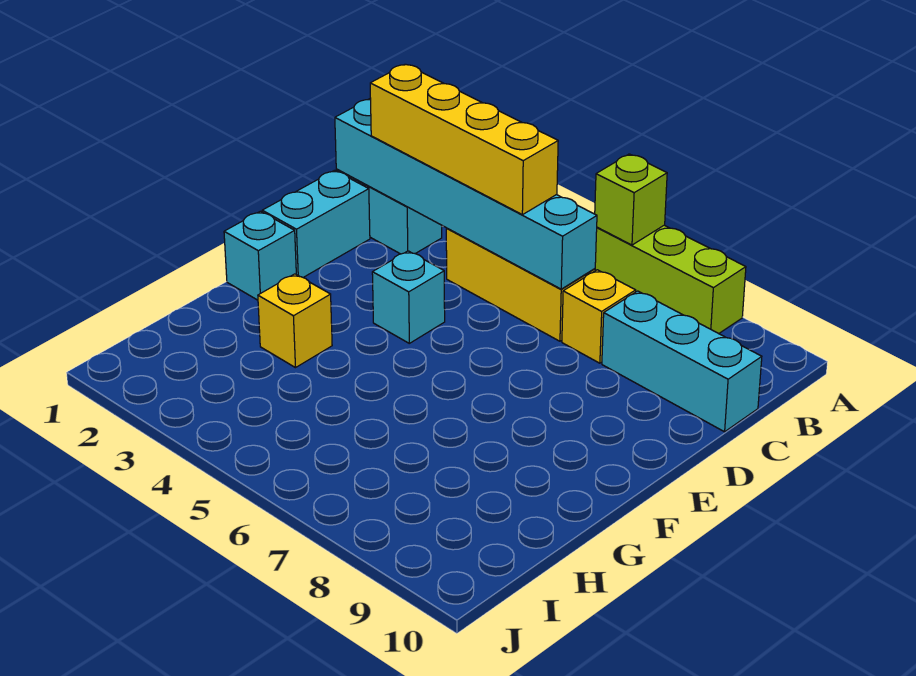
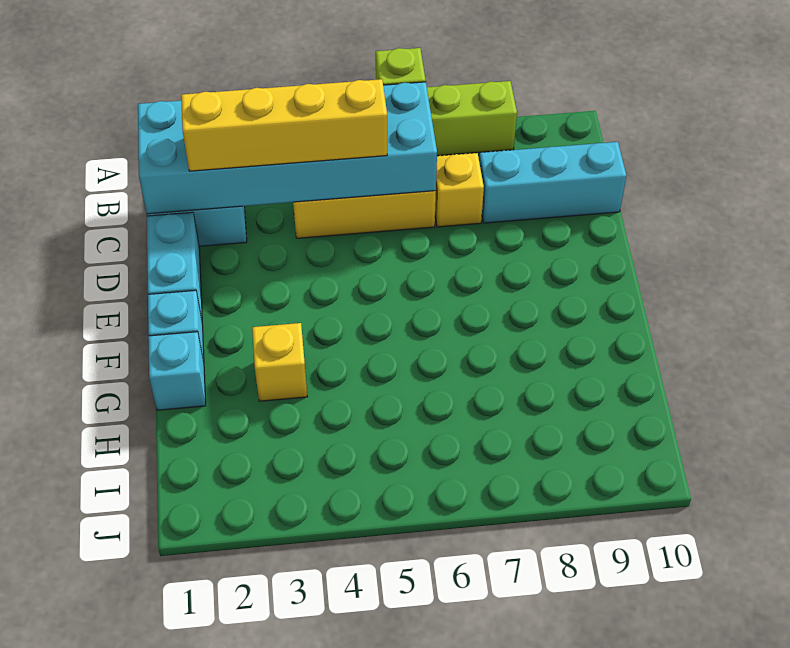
cyan 1x6 brick [335,99,597,289] -> cyan 2x6 brick [138,82,437,214]
cyan 1x1 brick [372,251,445,343] -> cyan 1x1 brick moved to [148,332,206,410]

